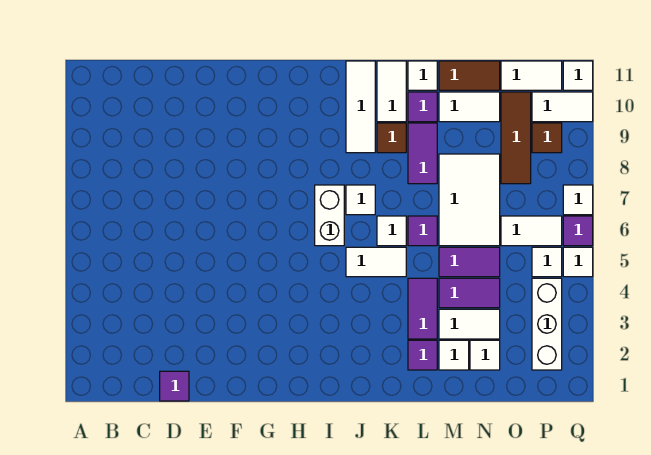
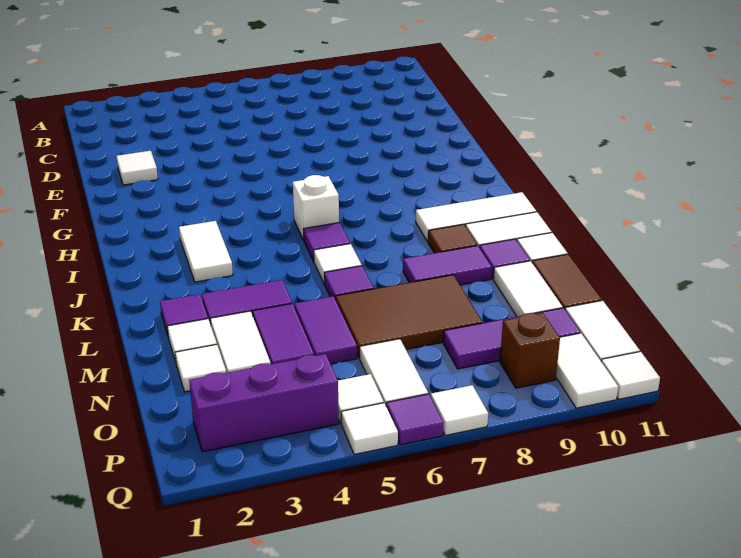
purple 1x1 tile [160,371,189,401] -> purple 1x1 tile moved to [303,223,350,261]
white 1x2 brick [315,185,344,246] -> white 1x1 brick [293,175,339,240]
white 1x2 tile [346,247,406,277] -> white 1x2 tile moved to [179,221,233,282]
white 1x1 tile [346,185,375,215] -> white 1x1 tile moved to [117,151,158,185]
white 2x3 tile [439,154,500,246] -> brown 2x3 tile [336,275,482,358]
brown 1x3 tile [501,92,531,184] -> purple 1x3 tile [443,308,580,369]
white 1x3 brick [532,278,562,370] -> purple 1x3 brick [189,354,339,452]
brown 1x1 tile [532,123,562,153] -> brown 1x1 brick [500,313,560,388]

